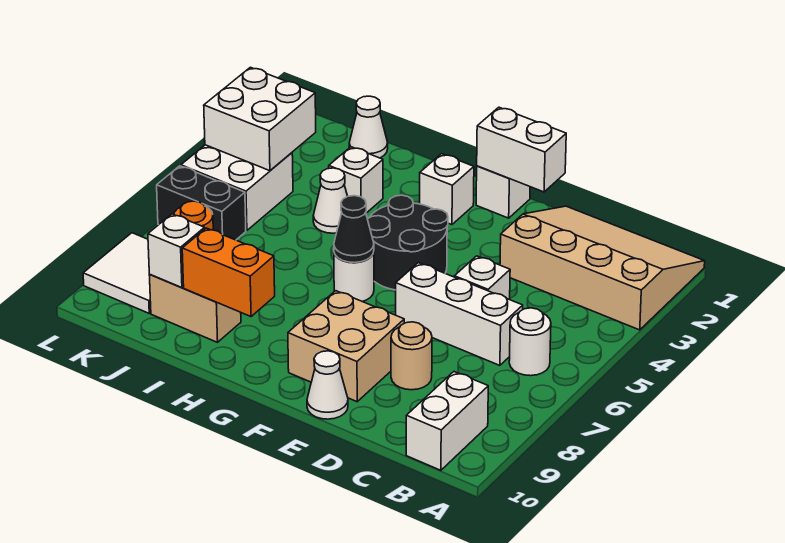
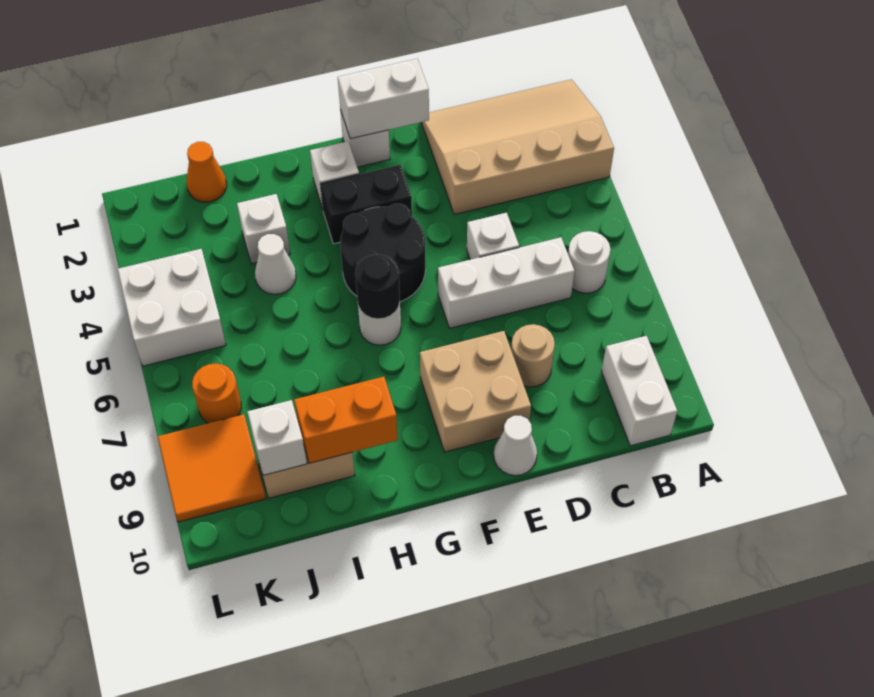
black 1x1 cone [334,196,374,263] -> black 1x1 round brick [355,254,400,319]
white 1x1 cone [349,96,388,158] -> orange 1x1 cone [187,142,227,202]
white 2x2 brick [204,67,316,171] -> none
black 1x2 brick [157,166,246,240] -> black 1x2 brick moved to [320,165,412,244]
white 2x2 tile [83,233,151,313] -> orange 2x2 tile [158,414,266,522]

